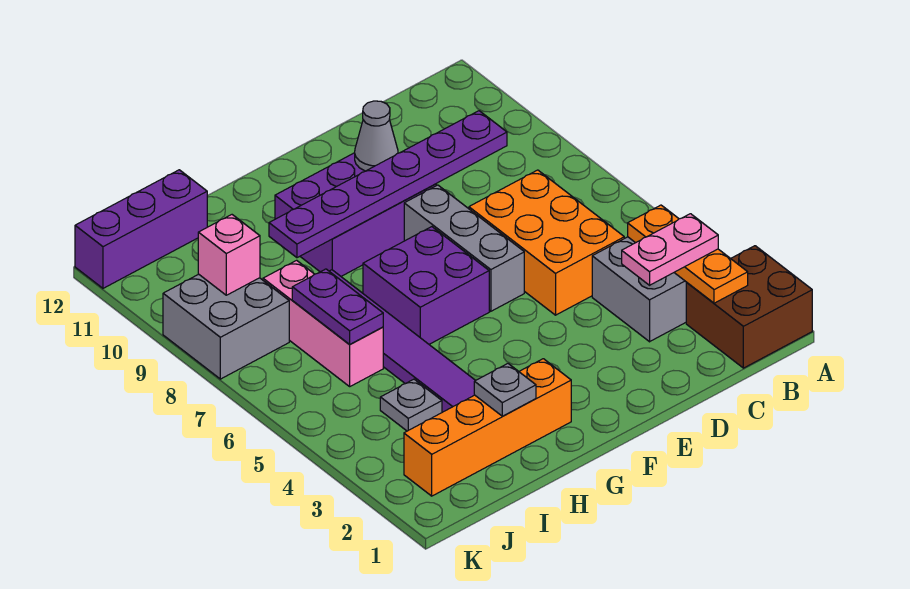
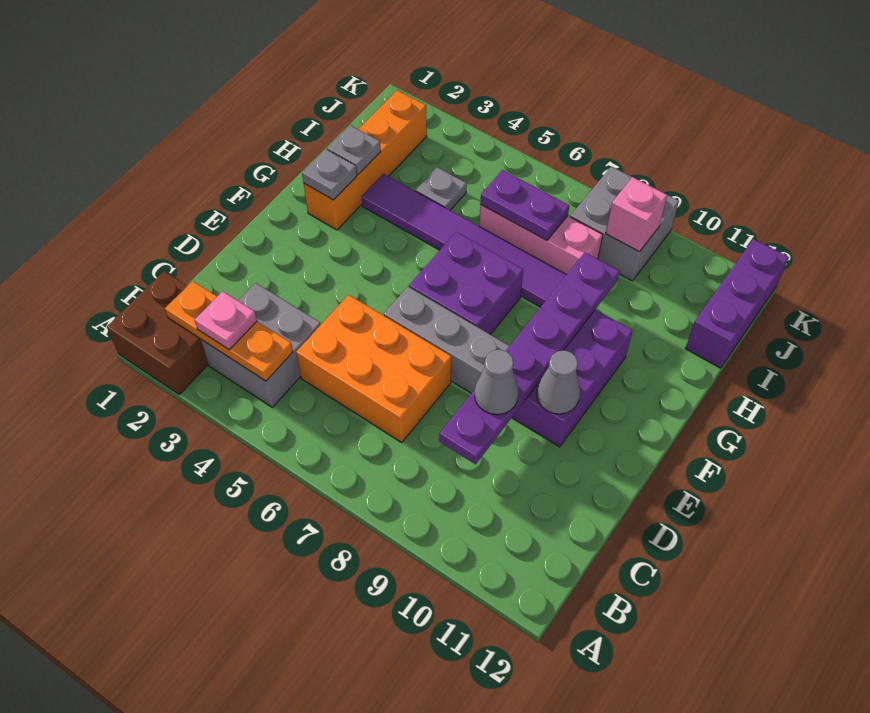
pink 1x2 plate [622,214,718,285] -> pink 1x1 plate [195,292,257,350]
none -> grey 1x1 cone [475,350,519,415]
none -> grey 1x1 plate [302,149,357,200]

